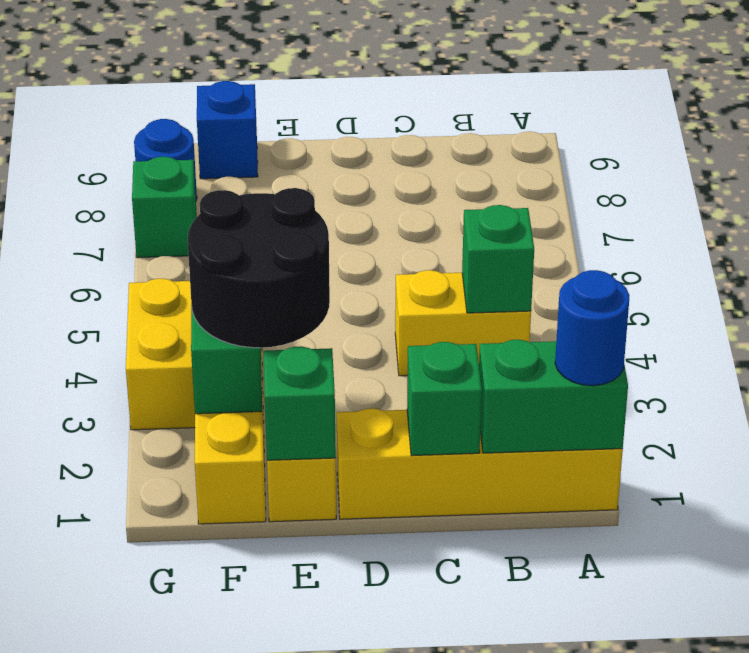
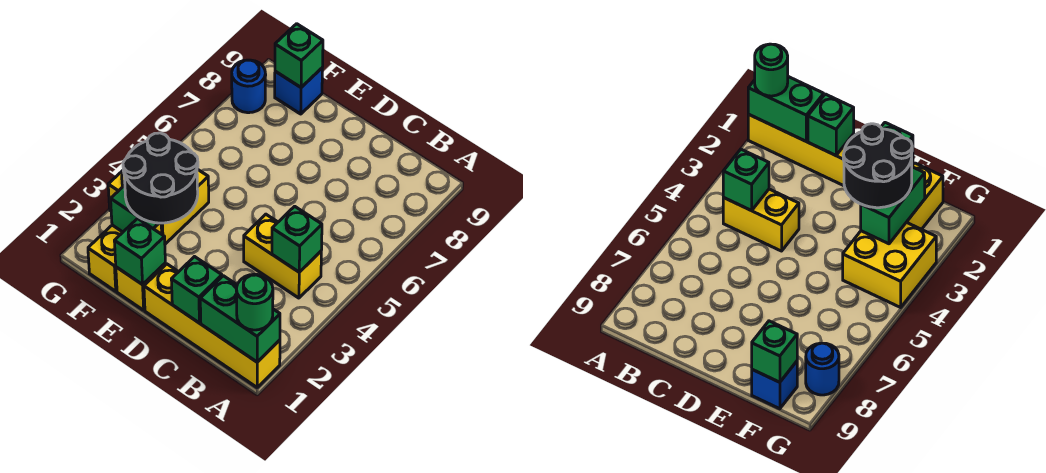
blue 1x1 round brick [555,270,629,386] -> green 1x1 round brick [236,274,273,330]
green 1x1 brick [132,157,197,258] -> green 1x1 brick moved to [275,24,323,87]

